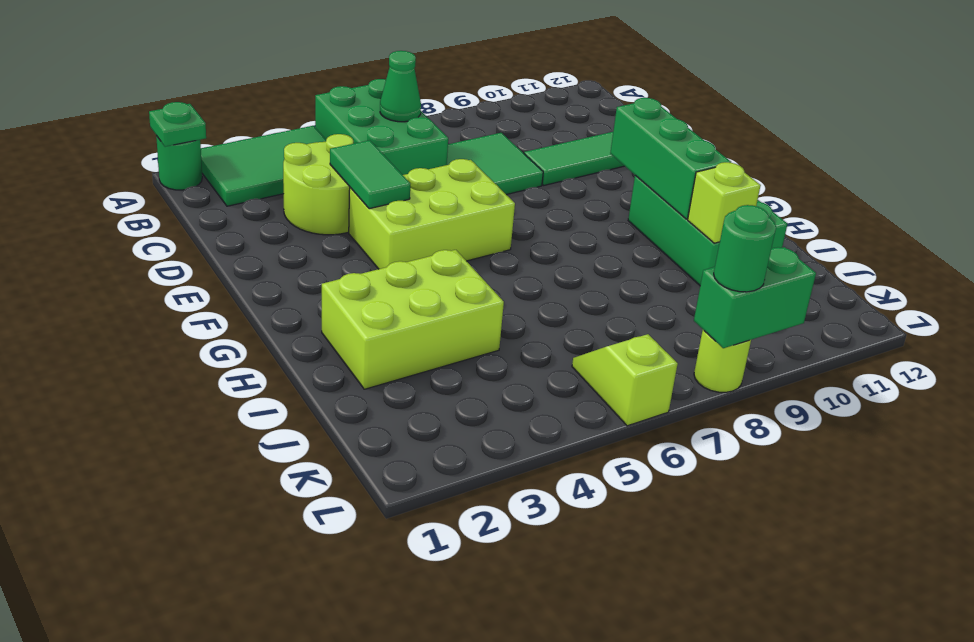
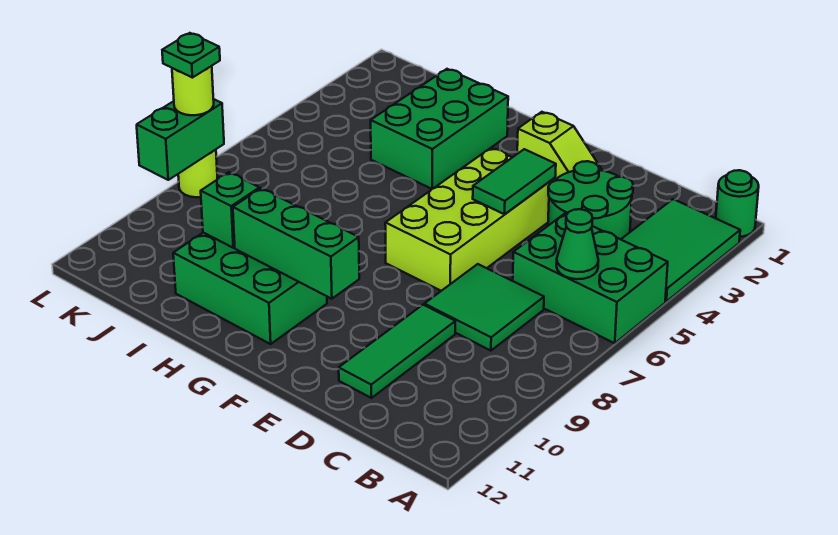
green 1x1 plate [149,102,206,147] -> green 1x1 plate moved to [162,33,220,78]
lime 2x2 round brick [283,134,353,235] -> green 2x2 round brick [548,161,633,239]
green 1x2 tile [330,140,410,209] -> green 1x2 tile turned to [473,149,556,214]
lime 2x3 brick [349,159,515,269] -> lime 2x4 brick [385,148,555,291]
lime 2x3 brick [322,250,504,389] -> green 2x3 brick [371,69,508,189]
lime 1x1 brick [688,162,761,243] -> green 1x1 brick [201,172,259,248]
lime 1x2 slope [572,334,678,426] -> lime 1x2 slope moved to [517,112,603,180]
green 1x1 round brick [714,205,776,292] -> lime 1x1 round brick [172,66,214,115]

